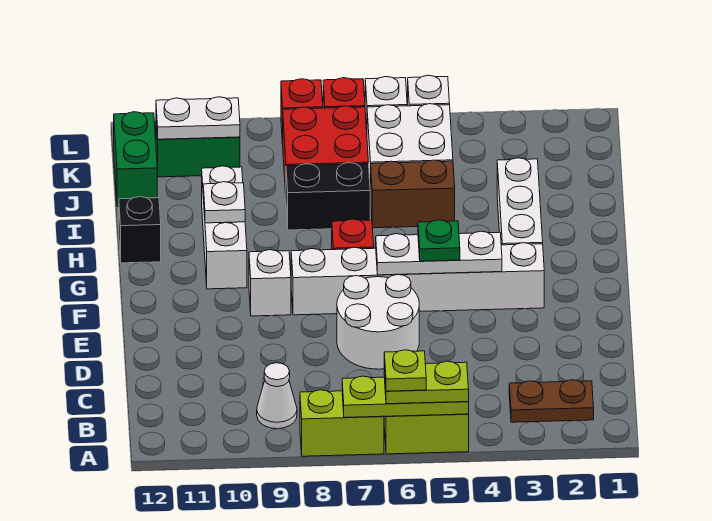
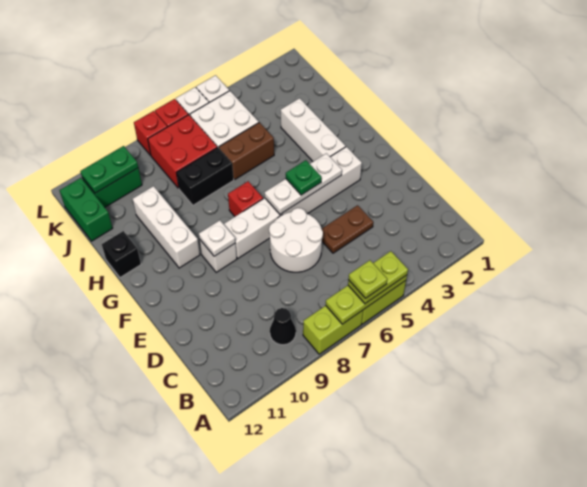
brown 1x2 plate [509,380,594,422] -> brown 1x2 plate moved to [322,205,373,253]
white 1x1 cone [257,363,297,429] -> black 1x1 cone [270,308,296,345]
white 1x1 plate [203,182,245,223] -> white 1x1 plate moved to [199,220,235,256]
white 1x2 plate [156,97,240,139] -> green 1x2 plate [80,146,138,193]

